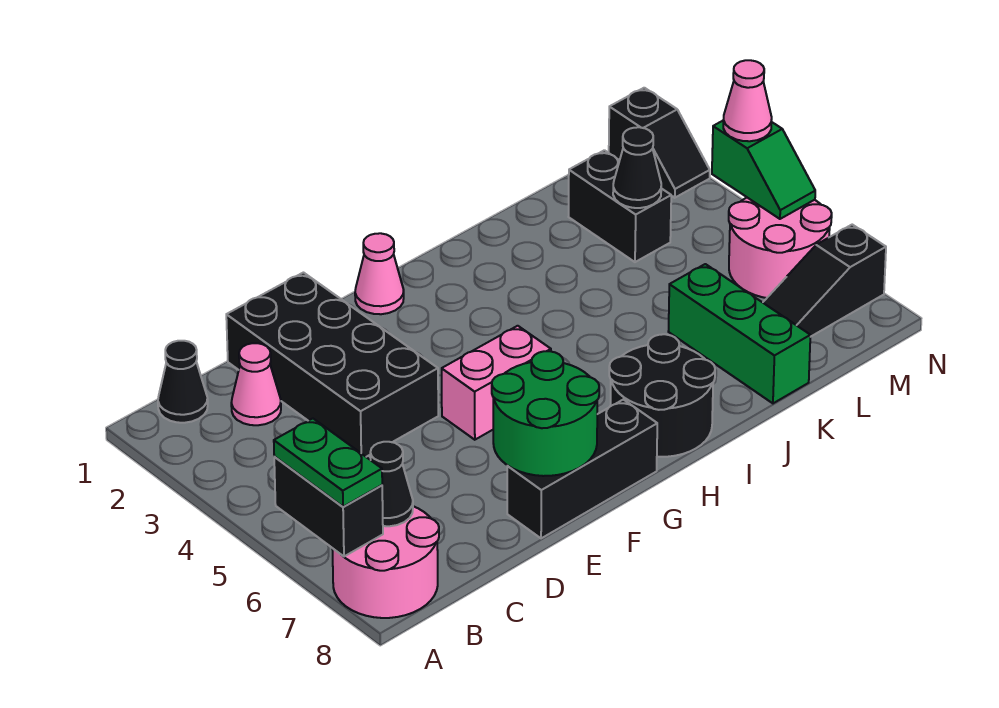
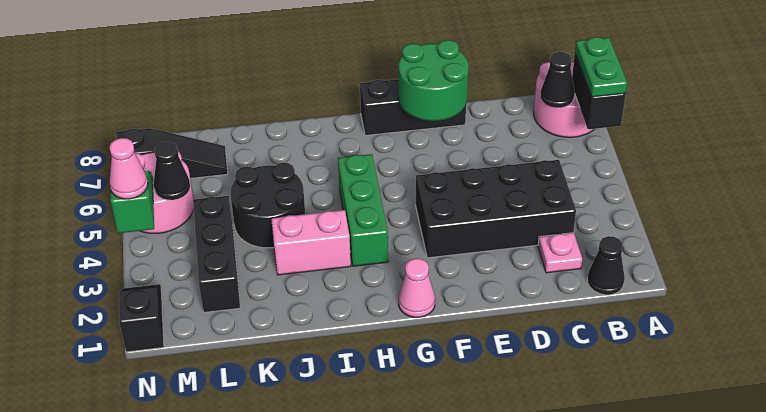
pink 1x1 cone [231,343,281,425] -> pink 1x1 plate [538,233,582,273]
black 2x4 brick [226,273,438,457] -> black 2x4 brick turned to [416,160,576,258]
pink 1x2 brick [442,326,551,440] -> pink 1x2 brick moved to [271,210,351,275]
black 2x2 round brick [609,334,715,457] -> black 2x2 round brick moved to [230,163,305,248]
green 1x3 brick [668,264,810,403] -> green 1x3 brick moved to [338,154,388,266]
black 1x2 brick [569,150,671,262] -> black 1x3 brick [193,196,240,312]
black 1x1 cone [613,127,661,208] -> black 1x1 cone moved to [154,142,190,200]

